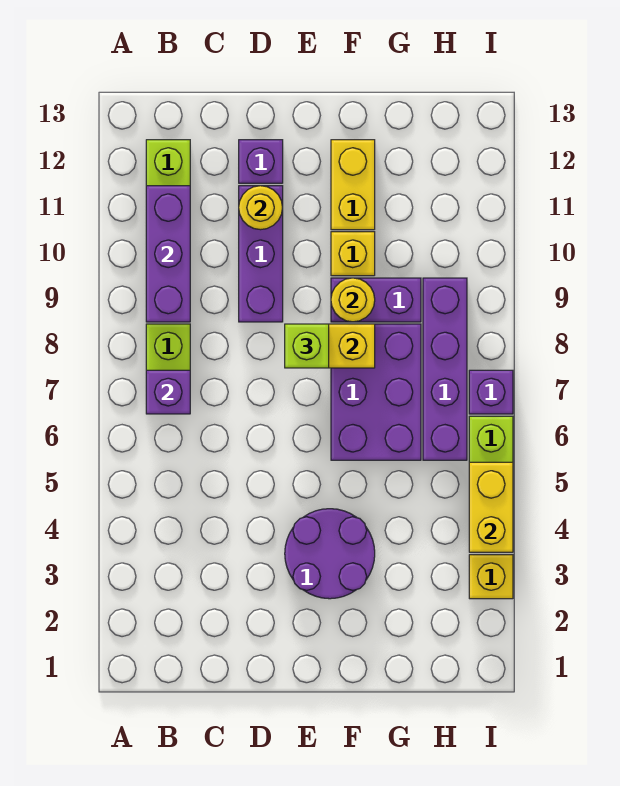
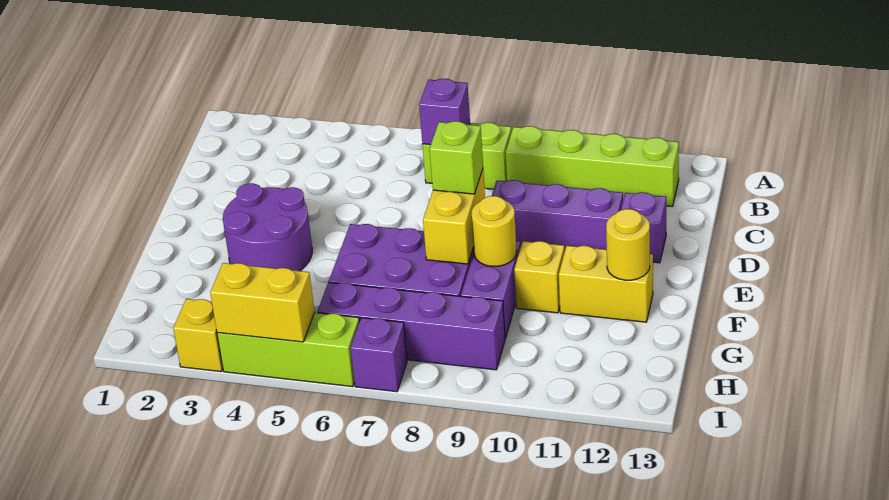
purple 1x3 brick [146,186,190,322] -> none
yellow 1x1 round brick [239,186,283,230] -> yellow 1x1 round brick moved to [606,209,650,280]

